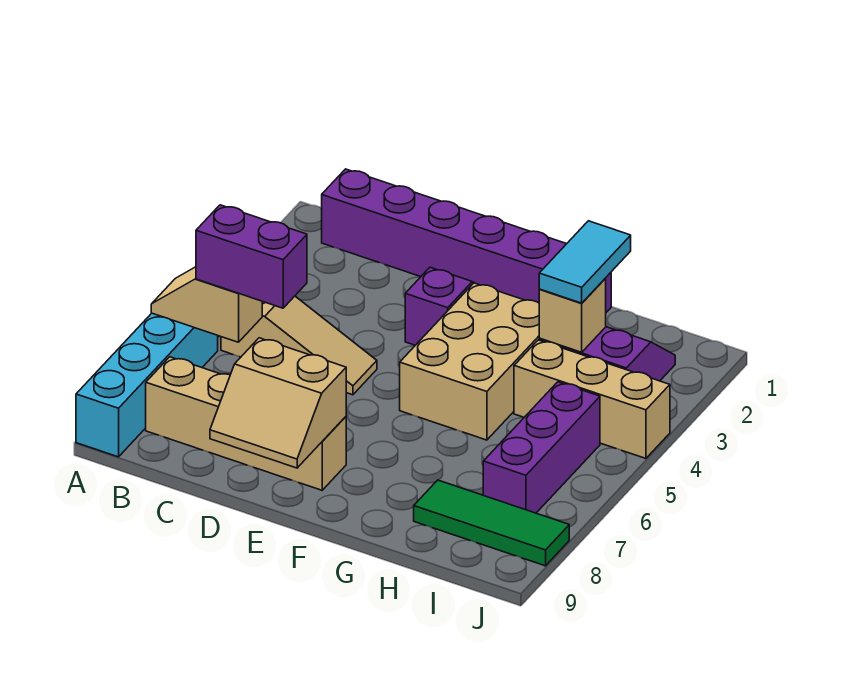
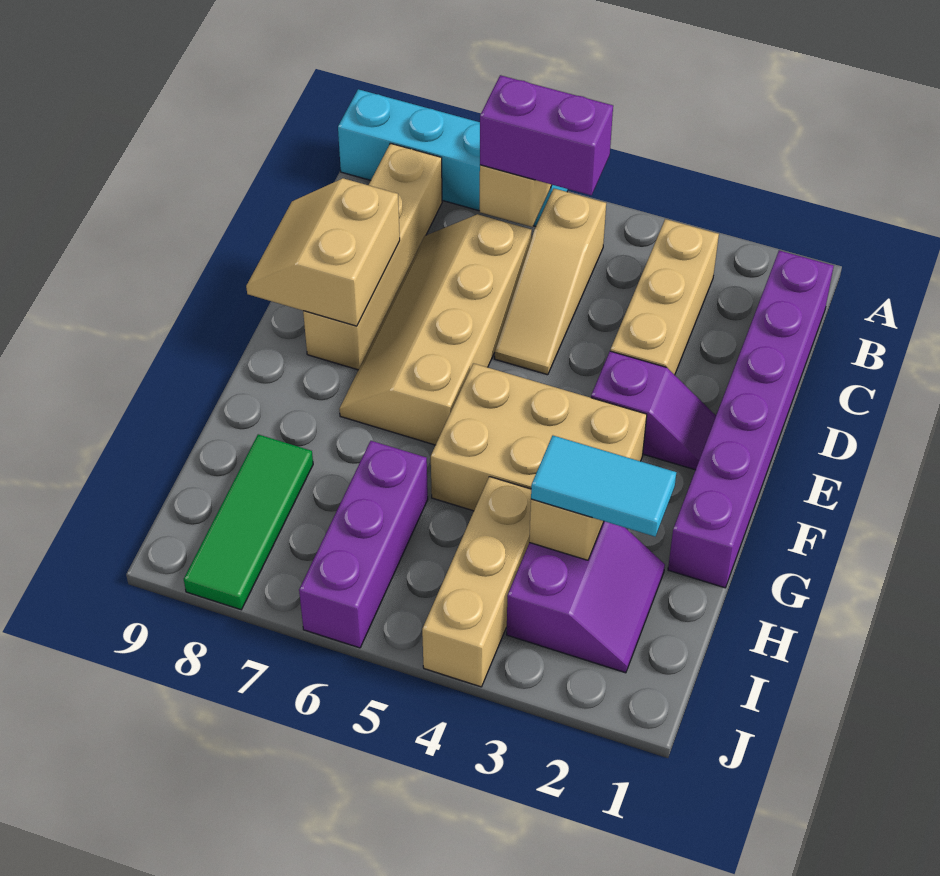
none -> tan 1x3 brick [611,219,719,375]
purple 1x2 brick [196,205,307,308] -> purple 1x2 brick turned to [480,75,613,195]
none -> tan 2x4 slope [339,214,532,445]
purple 1x3 brick [483,382,600,513] -> purple 1x3 brick turned to [299,441,428,648]

